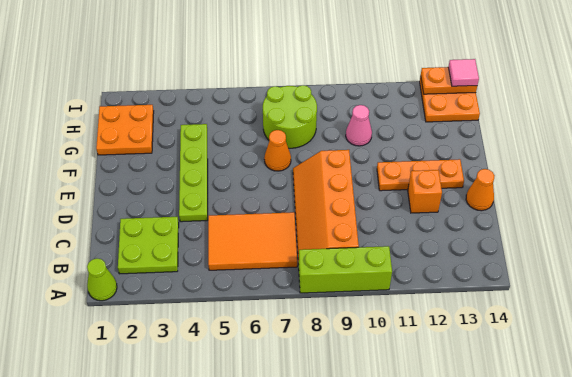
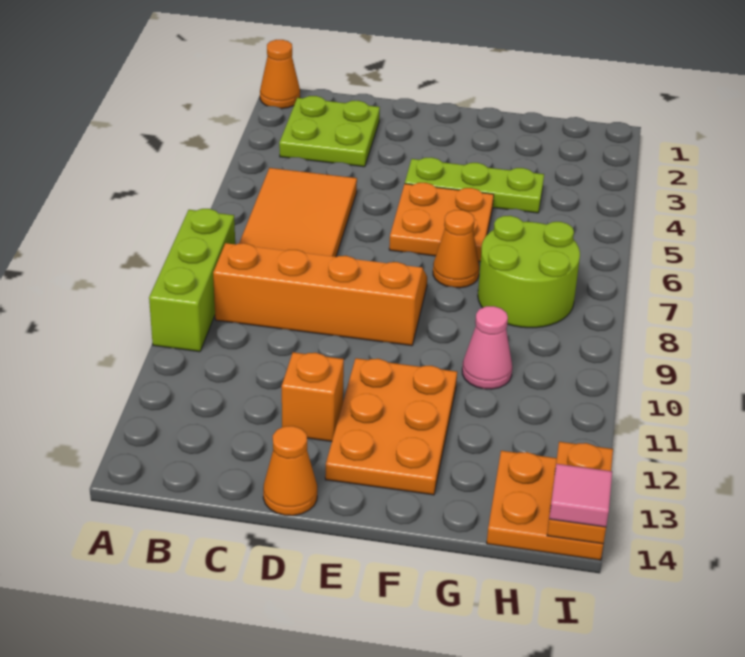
lime 1x1 cone [87,258,117,301] -> orange 1x1 cone [260,40,300,109]
lime 1x4 plate [179,124,208,222] -> lime 1x3 plate [405,157,544,213]
orange 1x3 plate [377,159,464,191] -> orange 2x3 plate [325,358,457,495]
orange 2x2 plate [96,105,154,155] -> orange 2x2 plate moved to [389,183,494,262]

